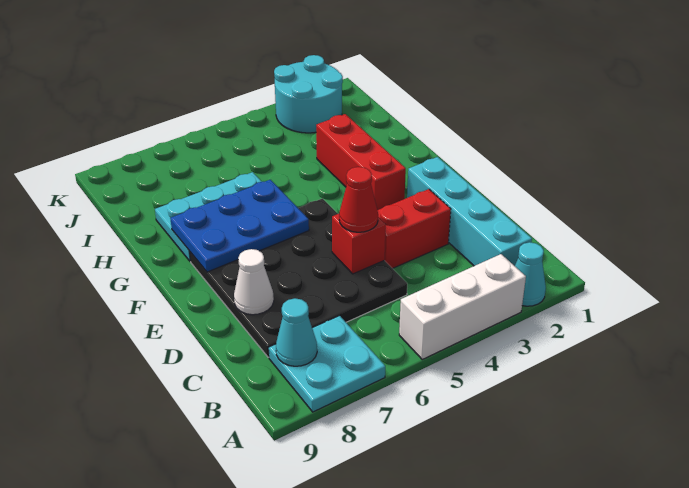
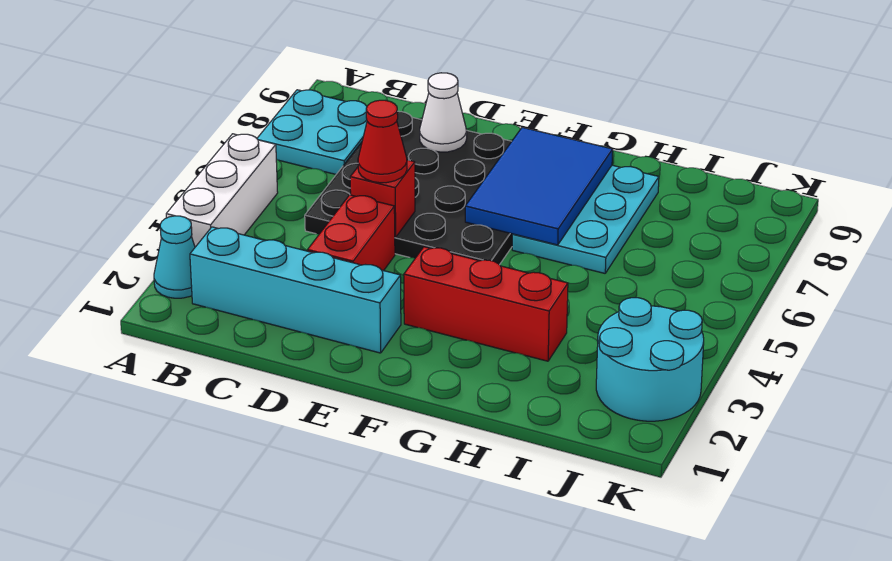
cyan 1x1 cone [276,298,317,366] -> none
blue 2x3 plate [170,180,309,272] -> blue 2x3 tile [465,127,613,245]

